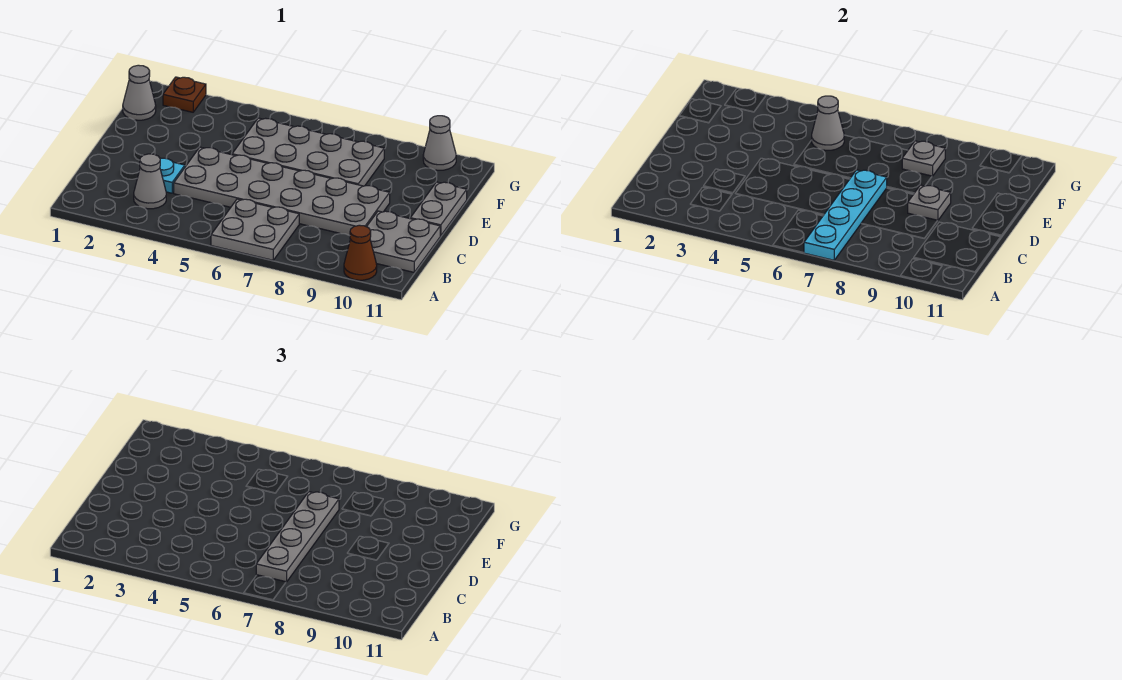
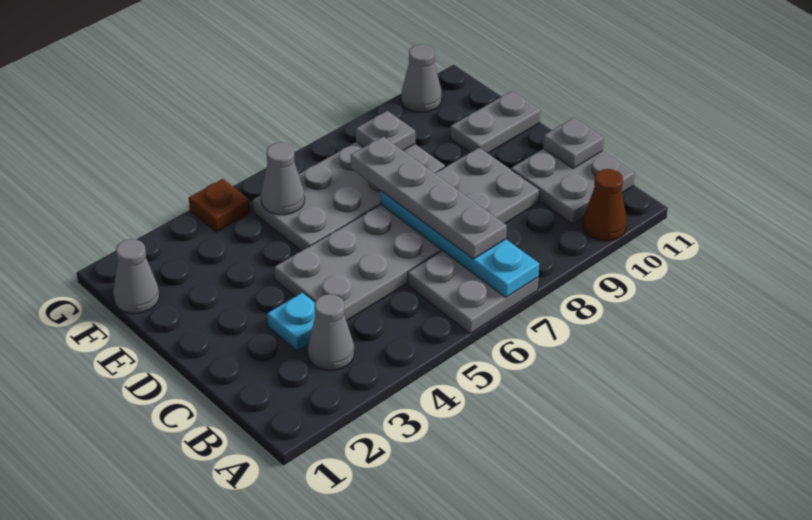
grey 1x1 plate [908,185,951,221] -> grey 1x1 plate moved to [543,118,604,169]
grey 1x2 plate [410,182,467,236] -> grey 1x2 plate turned to [450,91,541,153]
brown 1x1 plate [163,77,206,112] -> brown 1x1 plate moved to [189,179,250,232]

